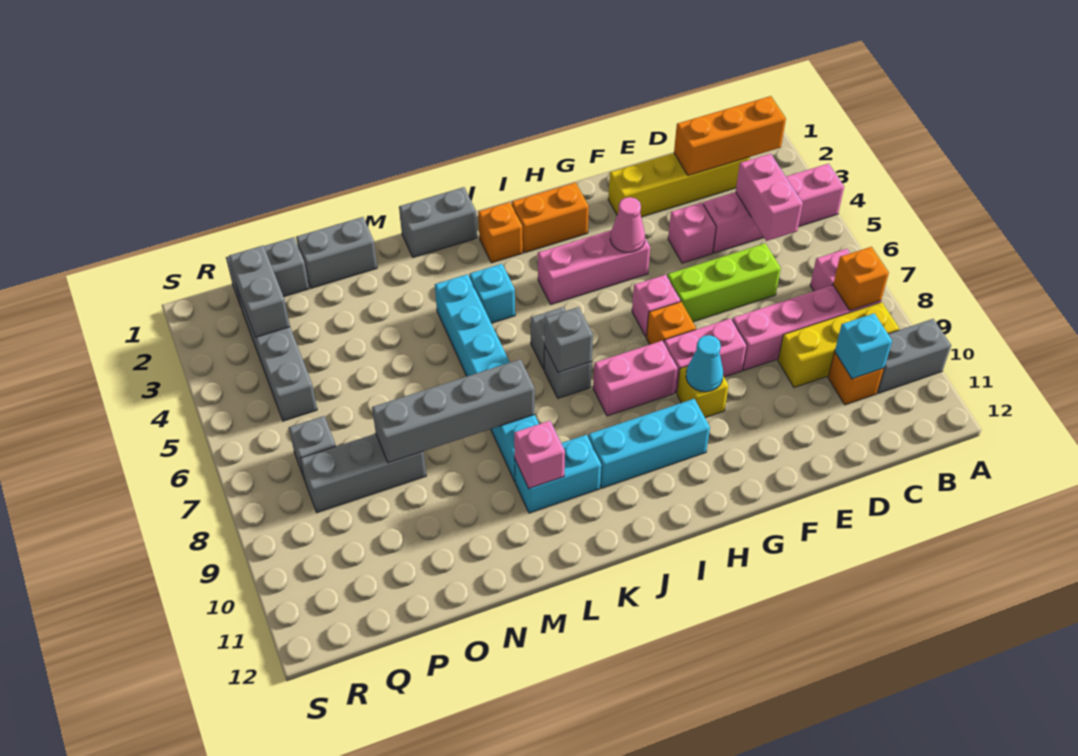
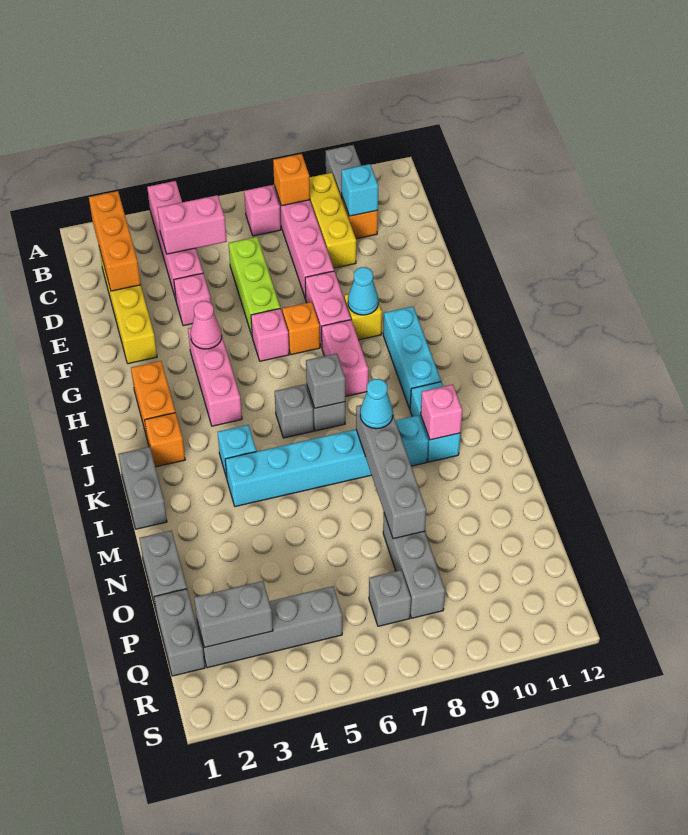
none -> cyan 1x1 cone [360,379,393,429]

